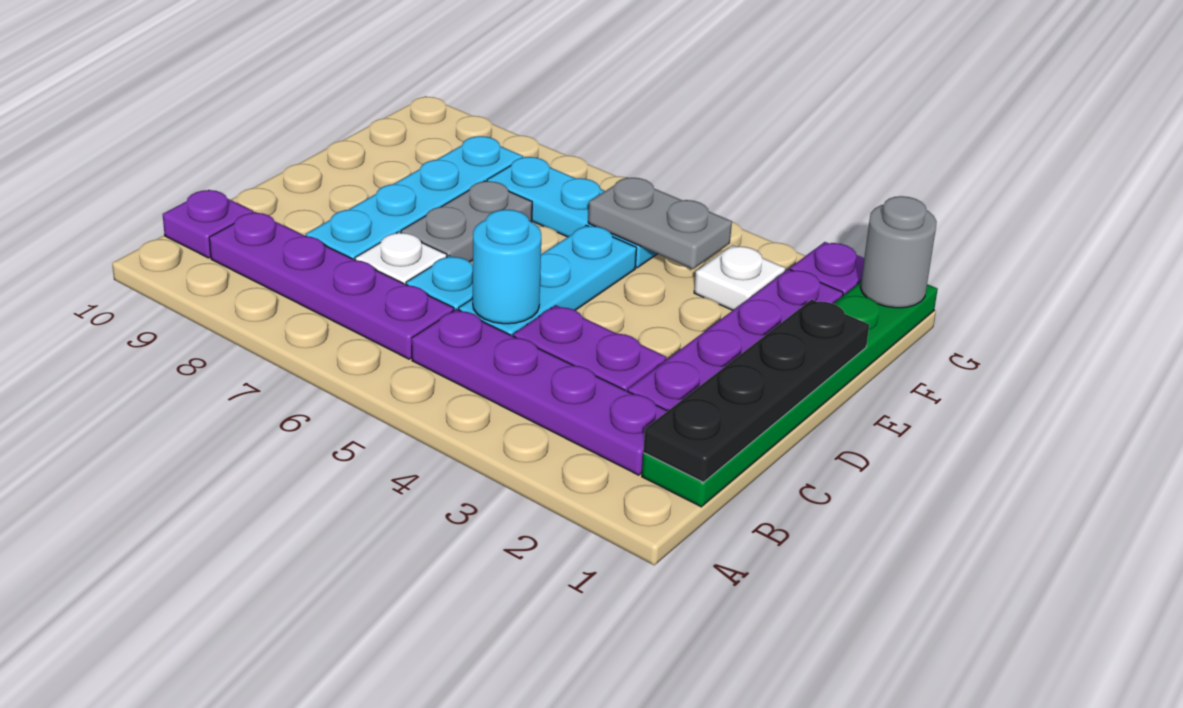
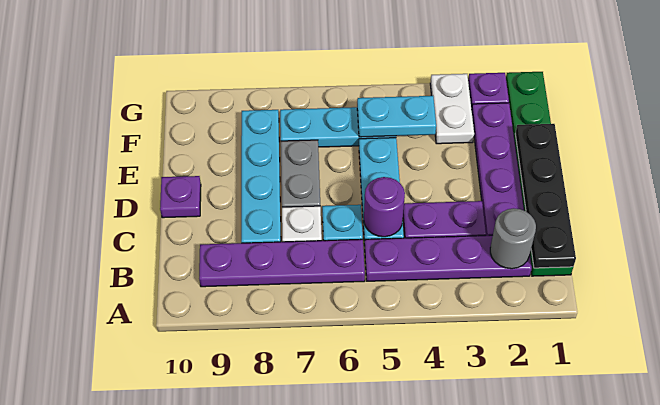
purple 1x1 plate [163,190,253,258] -> purple 1x1 plate moved to [160,176,201,218]
cyan 1x1 round brick [473,210,541,324] -> purple 1x1 round brick [364,177,405,237]
white 1x1 plate [694,245,786,310] -> white 1x2 plate [430,74,474,144]
grey 1x2 plate [588,177,732,269] -> cyan 1x2 plate [357,96,436,137]
grey 1x1 round brick [860,196,937,308] -> grey 1x1 round brick moved to [490,208,536,269]

